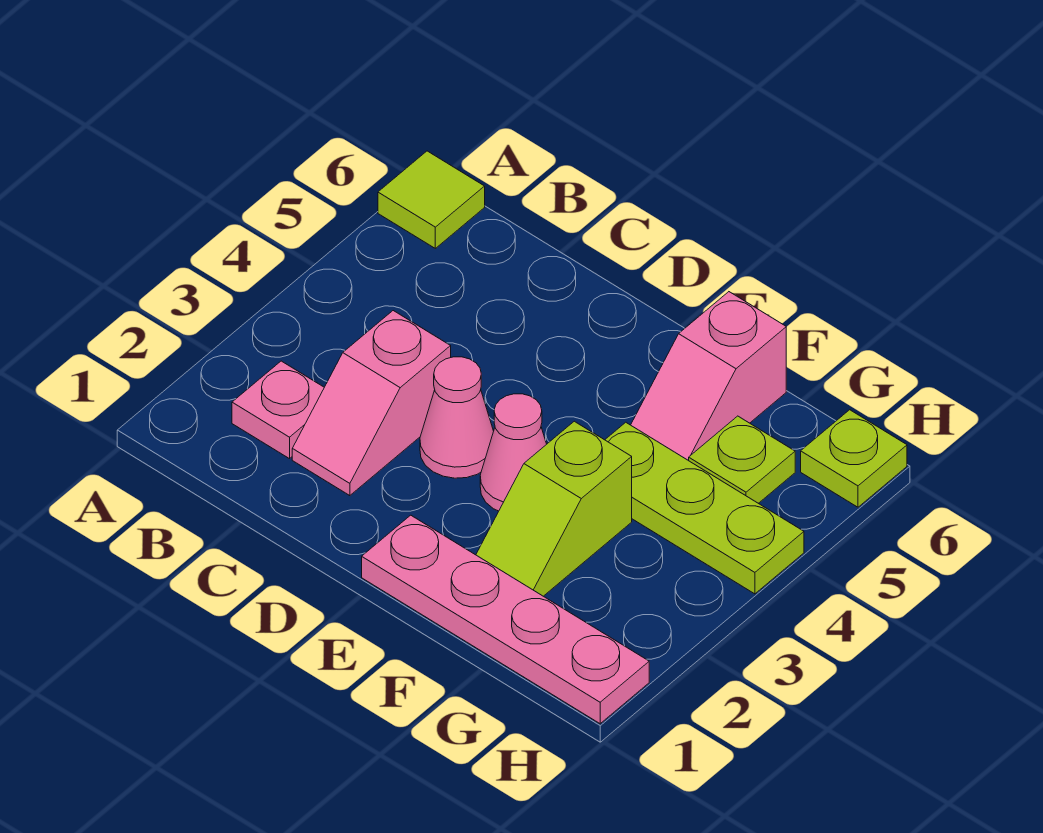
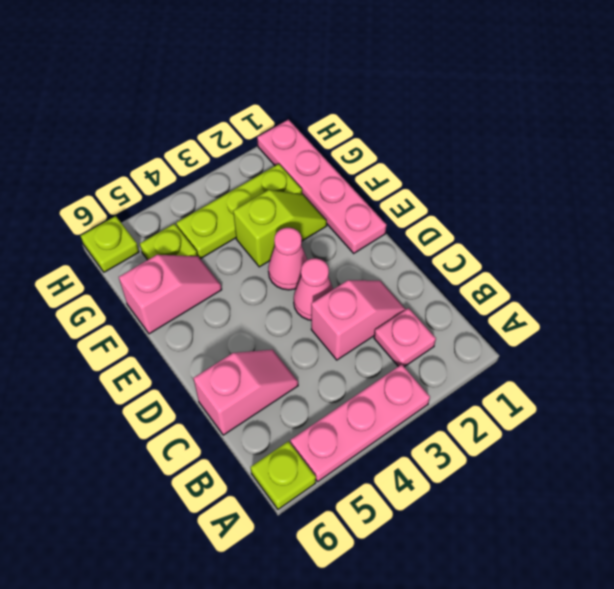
none -> pink 1x3 plate [290,364,430,481]
lime 1x1 tile [378,151,485,248] -> lime 1x1 plate [251,441,316,509]
none -> pink 1x2 slope [193,350,298,435]
lime 1x3 plate [605,422,804,594] -> lime 1x3 plate turned to [176,164,302,259]

